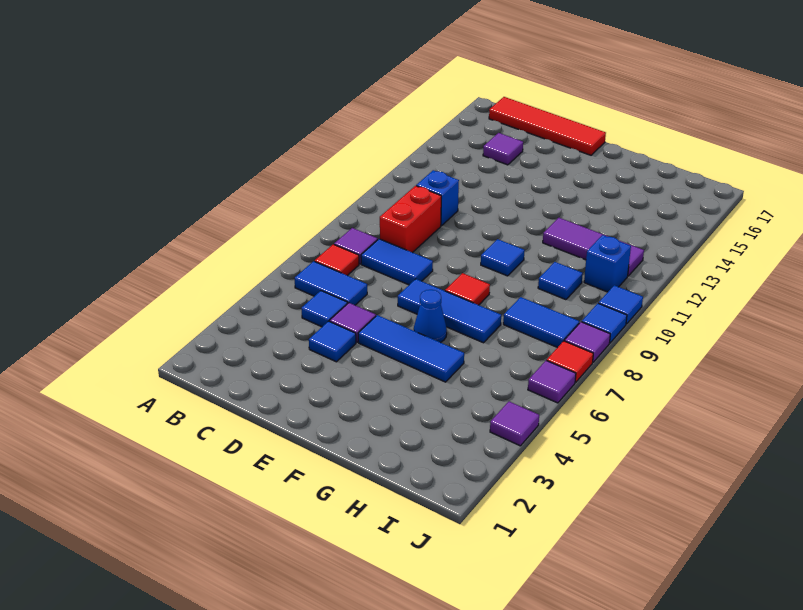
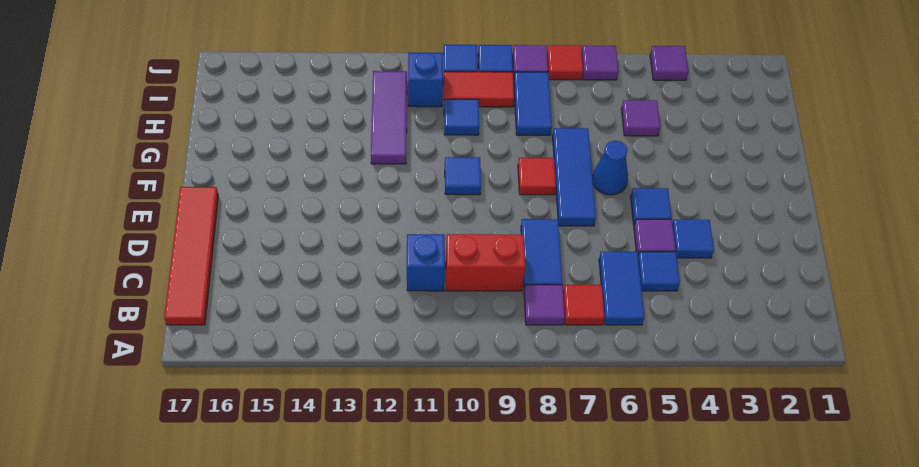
purple 1x1 tile [483,133,523,165] -> purple 1x1 tile moved to [621,100,660,136]
blue 1x3 tile [358,315,464,382] -> blue 1x1 tile [631,188,672,225]
none -> red 1x2 tile [444,72,514,107]

